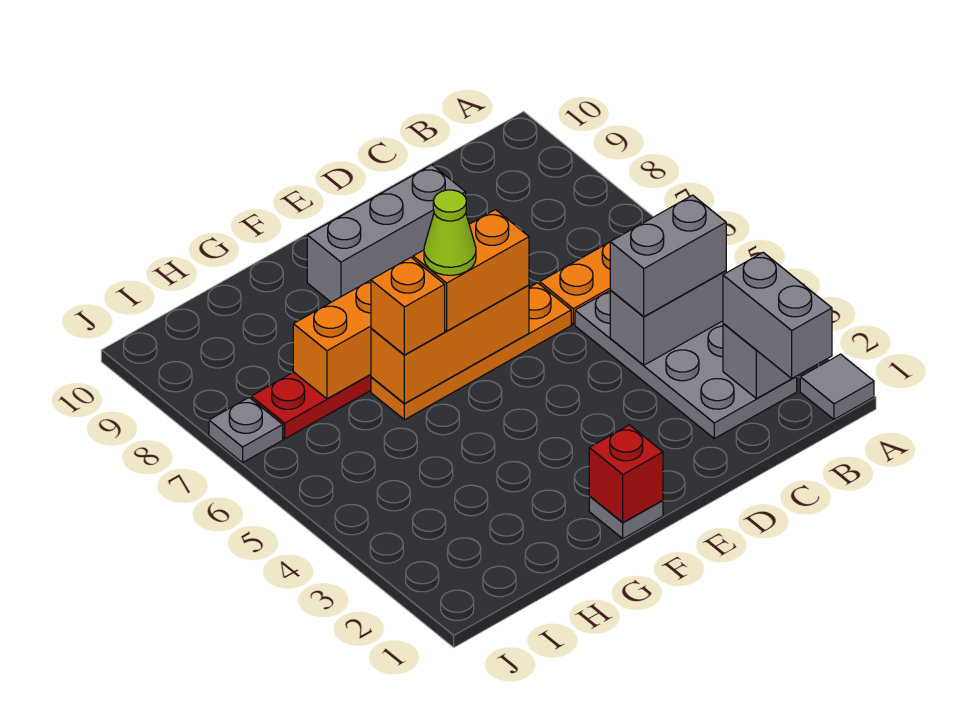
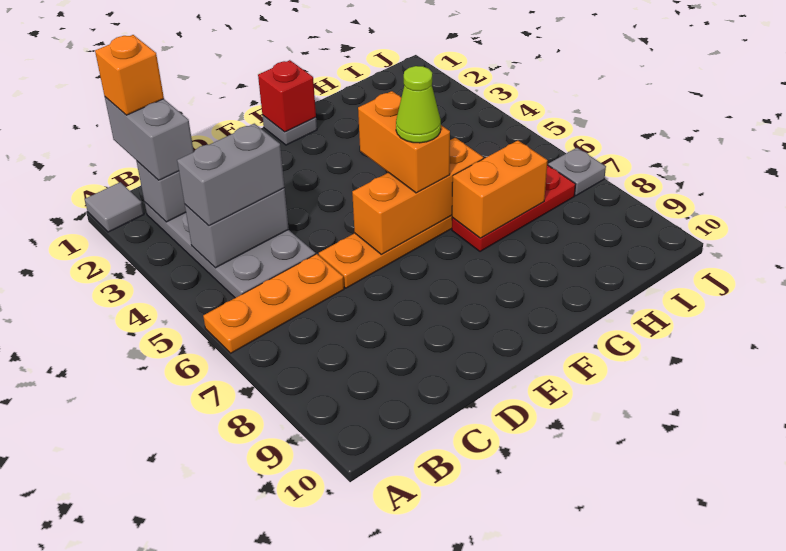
grey 1x3 brick [307,165,466,302] -> none
orange 1x2 brick [413,210,529,331] -> orange 1x2 brick turned to [358,91,450,193]
orange 1x1 brick [371,257,445,355] -> orange 1x1 brick moved to [95,35,164,115]

